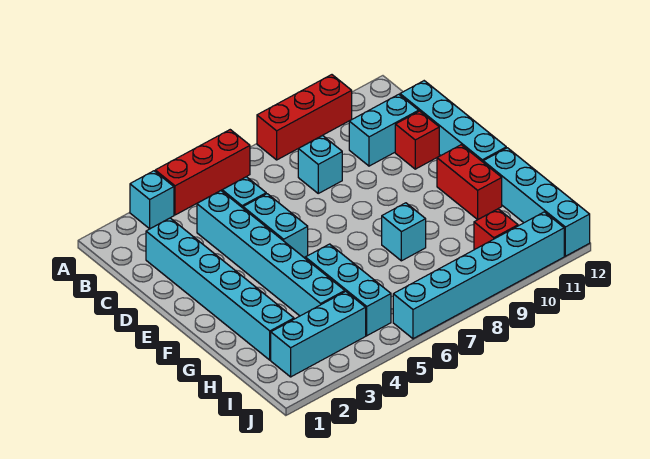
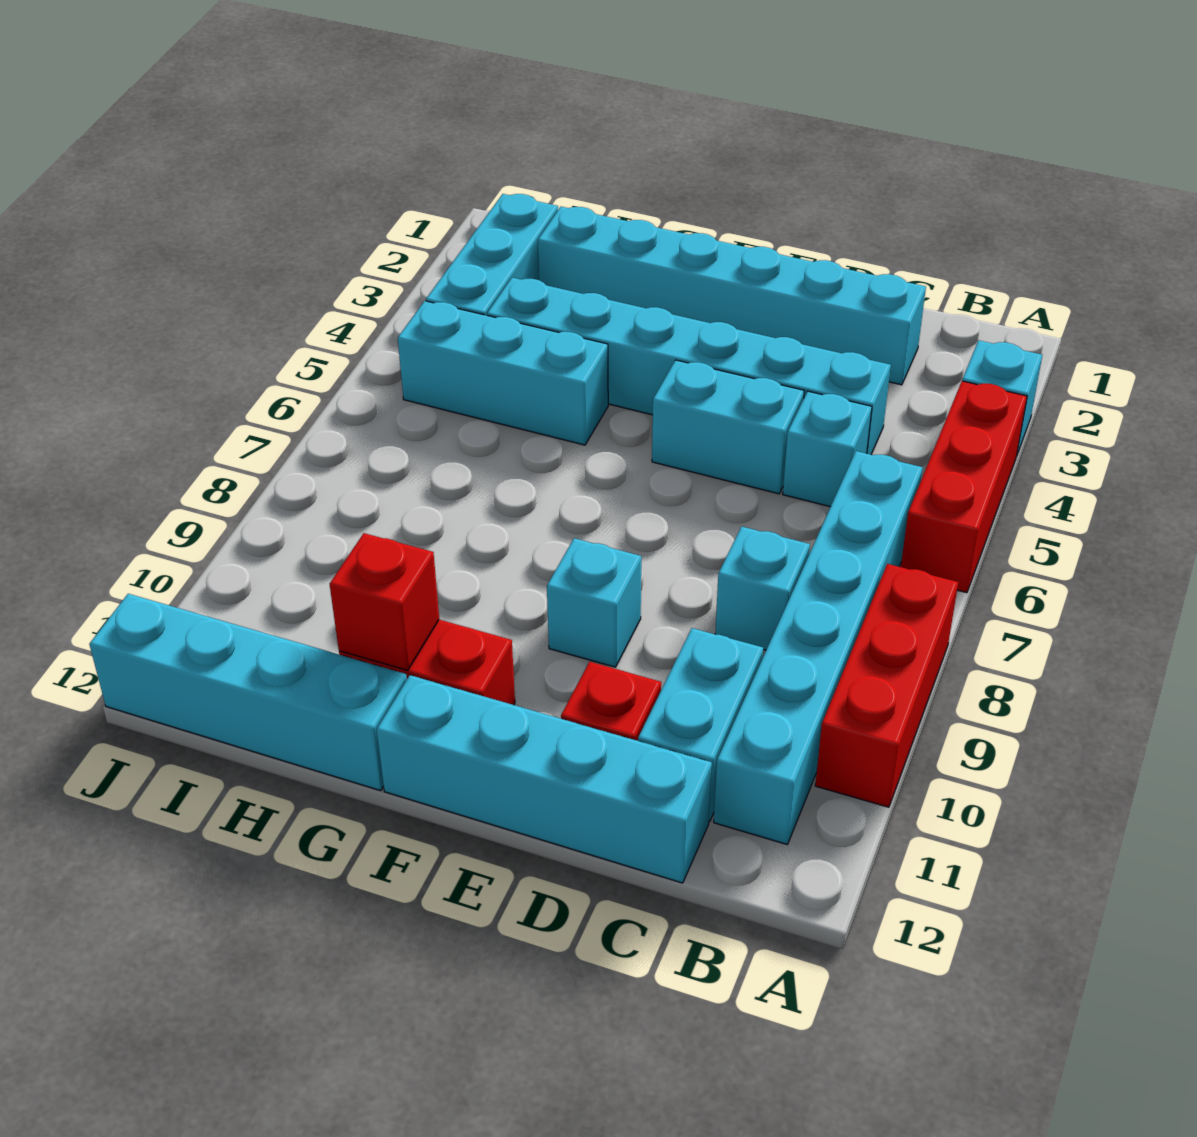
cyan 1x1 brick [382,203,426,261] -> cyan 1x1 brick moved to [547,538,641,667]
red 1x1 brick [474,209,518,250] -> red 1x1 brick moved to [330,533,439,670]
cyan 1x6 brick [393,212,564,339] -> cyan 1x6 brick moved to [714,451,923,844]

